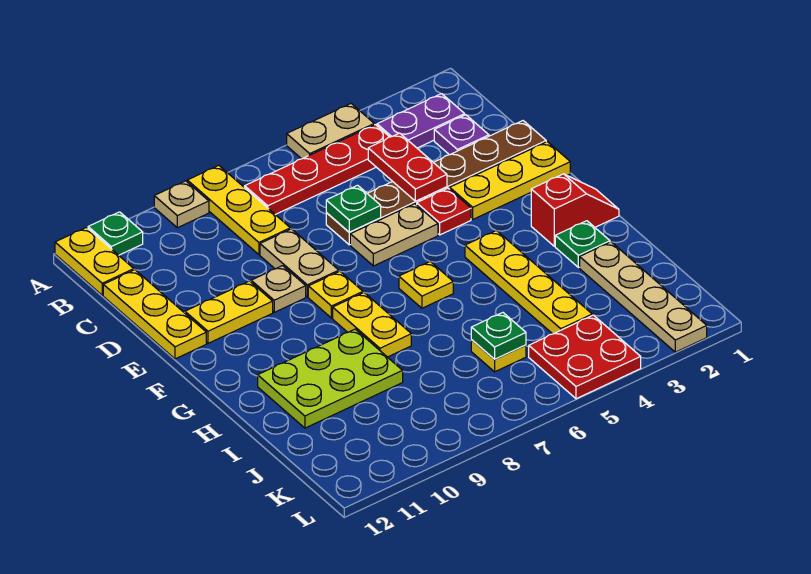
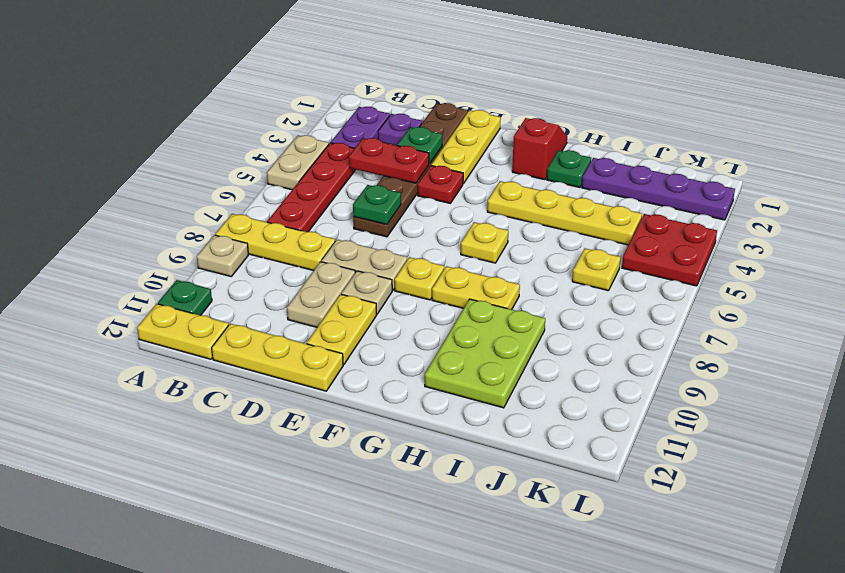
tan 1x2 plate [350,204,438,266] -> tan 1x2 plate moved to [287,262,355,327]
tan 1x4 plate [580,242,707,352] -> purple 1x4 plate [582,158,735,220]
green 1x1 plate [471,313,526,359] -> green 1x1 plate moved to [397,127,442,164]

